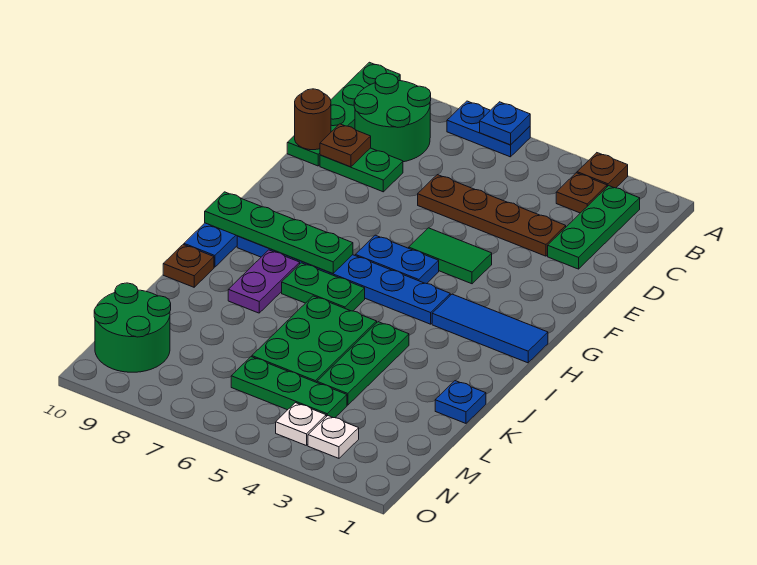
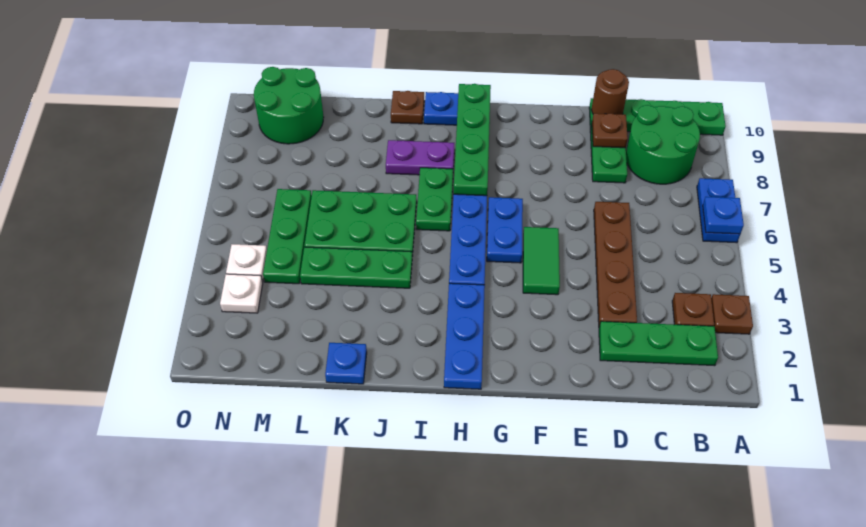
blue 1x3 tile [432,294,548,363] -> blue 1x3 plate [444,283,485,389]

